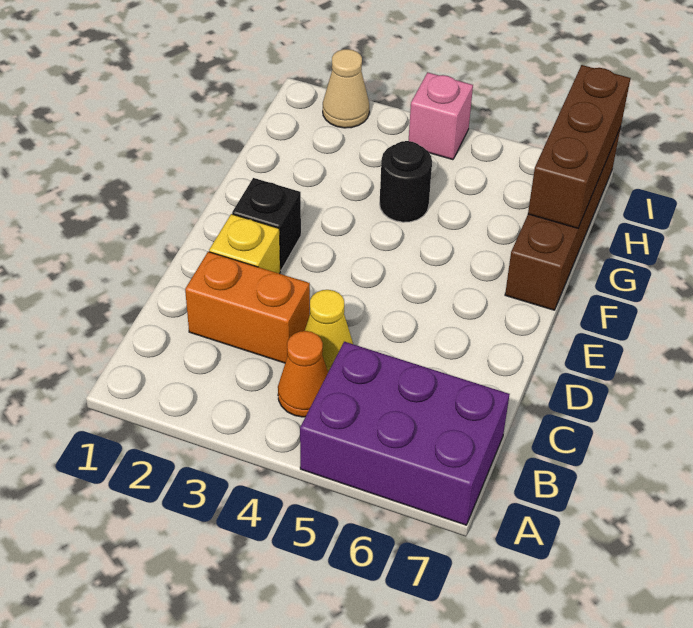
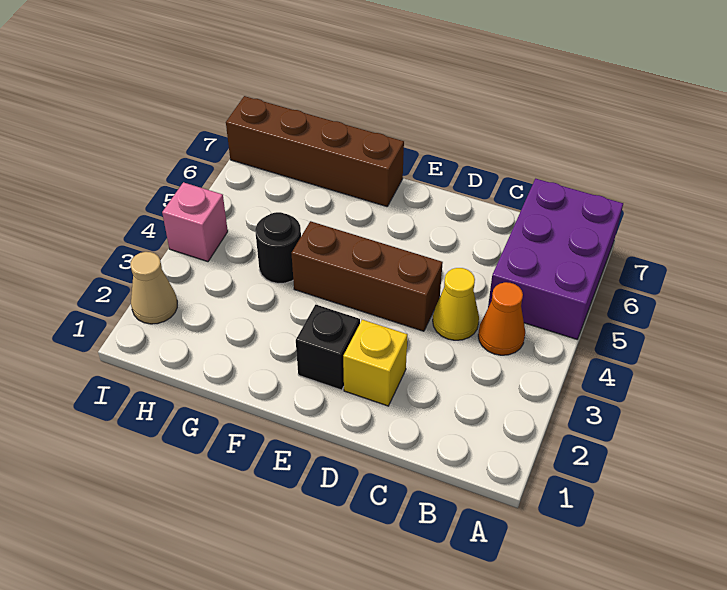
orange 1x2 brick [185,252,310,363] -> none
brown 1x3 brick [528,65,630,228] -> brown 1x3 brick moved to [291,221,443,331]

